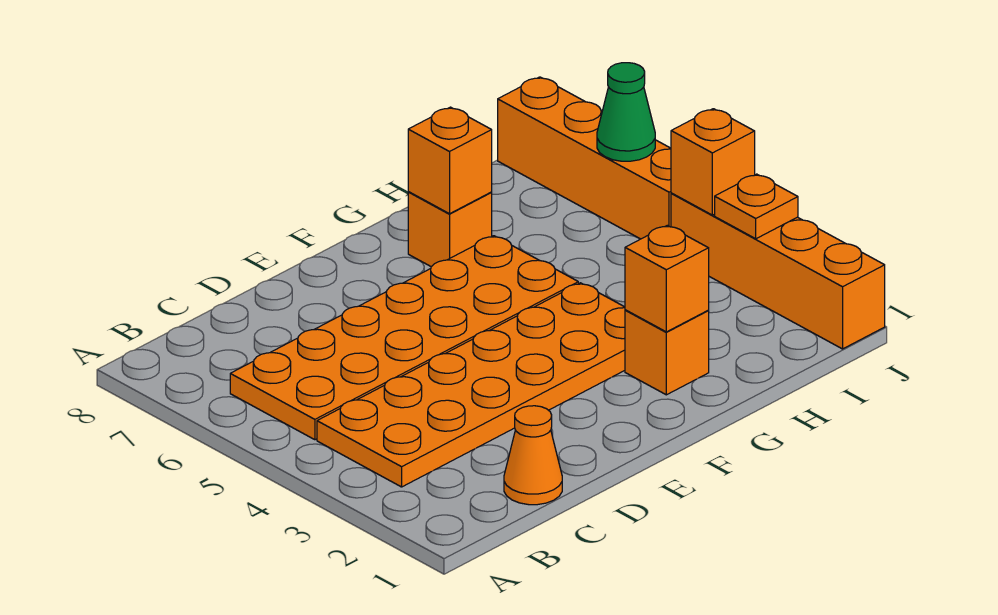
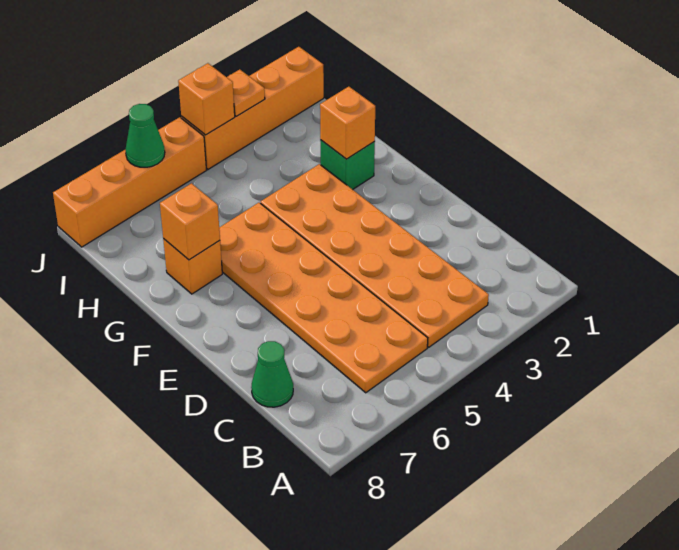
orange 1x1 cone [504,406,562,505] -> none
none -> green 1x1 cone [251,341,293,407]
orange 1x1 brick [625,310,709,395] -> green 1x1 brick [320,140,375,189]

